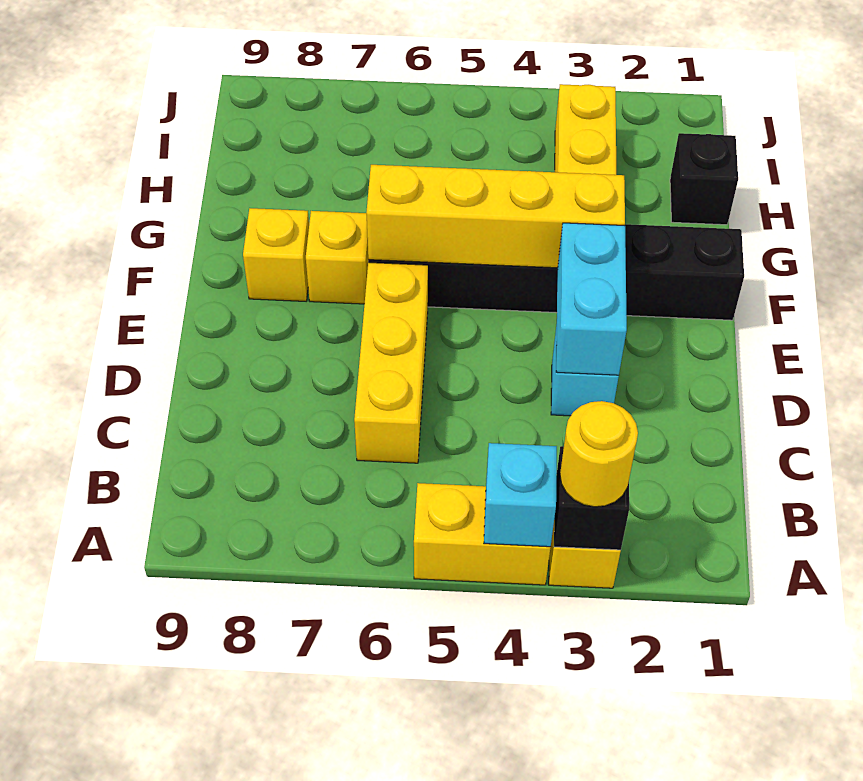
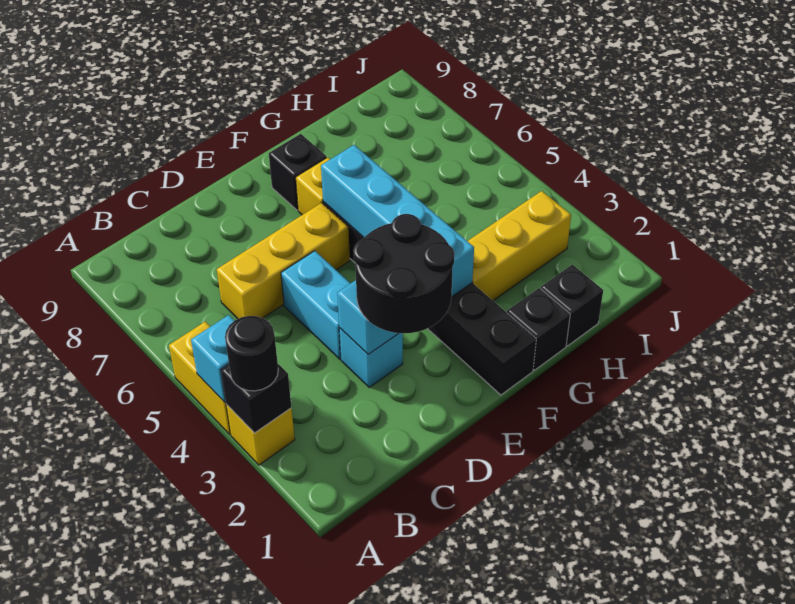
yellow 1x1 round brick [560,401,638,507] -> black 1x1 round brick [225,316,278,391]
none -> black 2x2 round brick [353,214,455,333]
none -> cyan 1x2 brick [281,251,350,359]
yellow 1x4 brick [366,165,625,268] -> cyan 1x4 brick [321,145,474,296]
yellow 1x1 brick [243,208,309,301] -> black 1x1 brick [269,134,327,210]
none -> black 1x1 brick [507,288,570,370]

